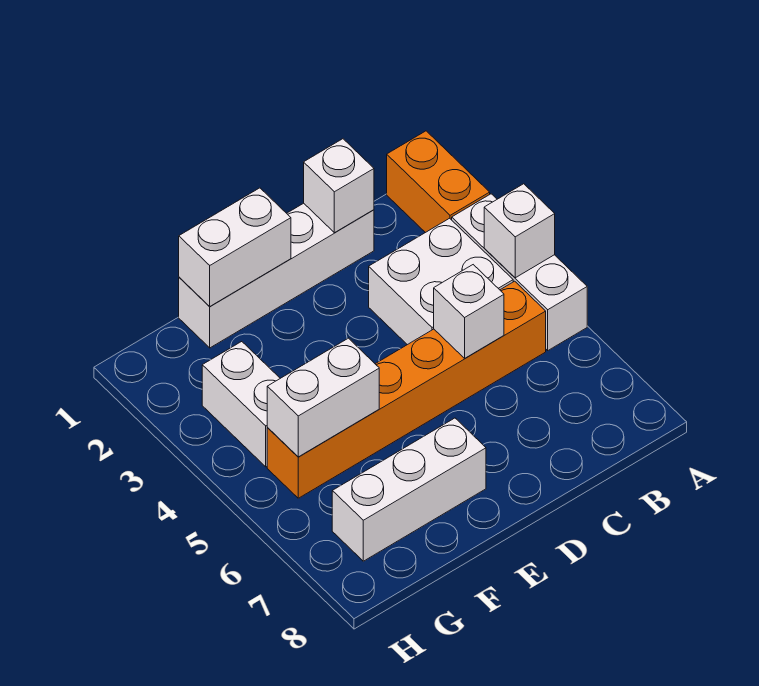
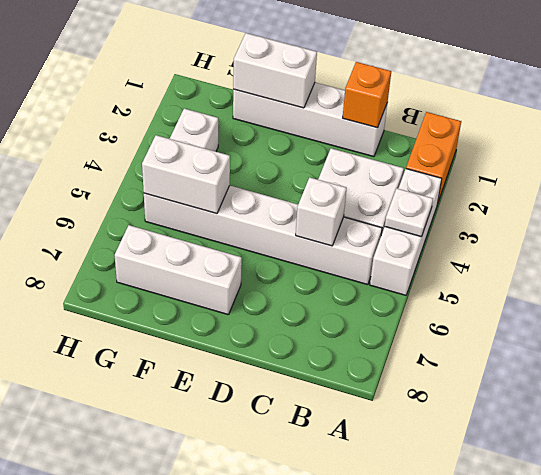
white 1x1 brick [484,184,555,278] -> white 1x1 plate [385,188,433,237]
orange 1x6 brick [267,281,546,498] -> white 1x6 brick [144,186,382,285]
white 1x1 brick [304,139,374,233] -> orange 1x1 brick [343,62,391,128]

